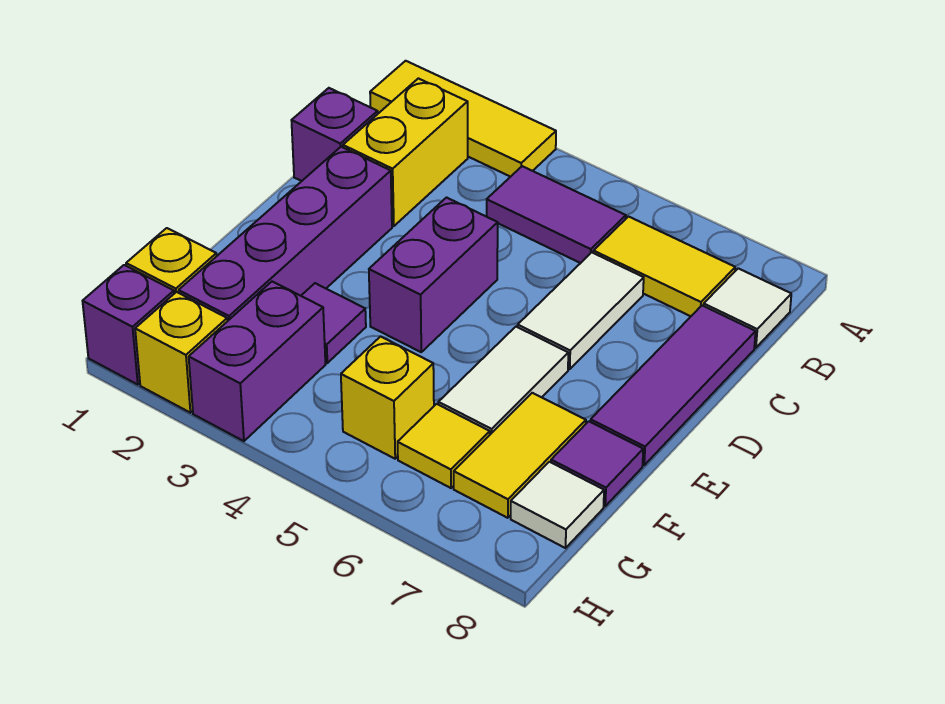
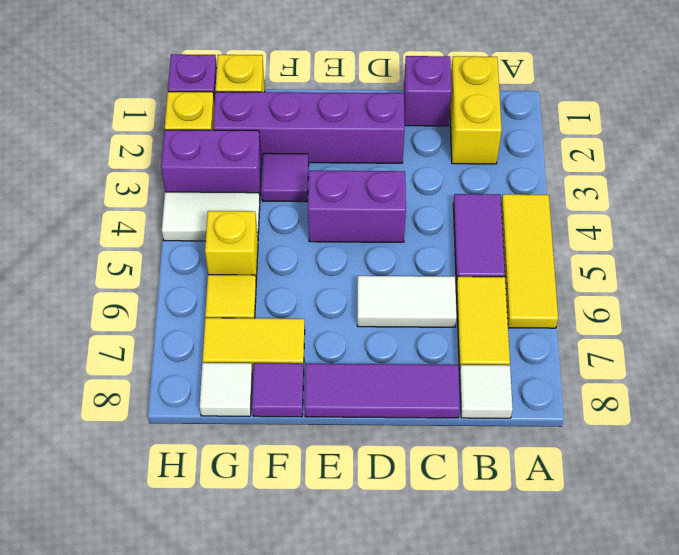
yellow 1x3 tile [370,61,556,177] -> yellow 1x3 tile moved to [501,194,558,328]
yellow 1x2 brick [343,78,468,226] -> yellow 1x2 brick turned to [450,56,502,164]
white 1x2 tile [438,327,568,434] -> white 1x2 tile moved to [162,192,260,241]

